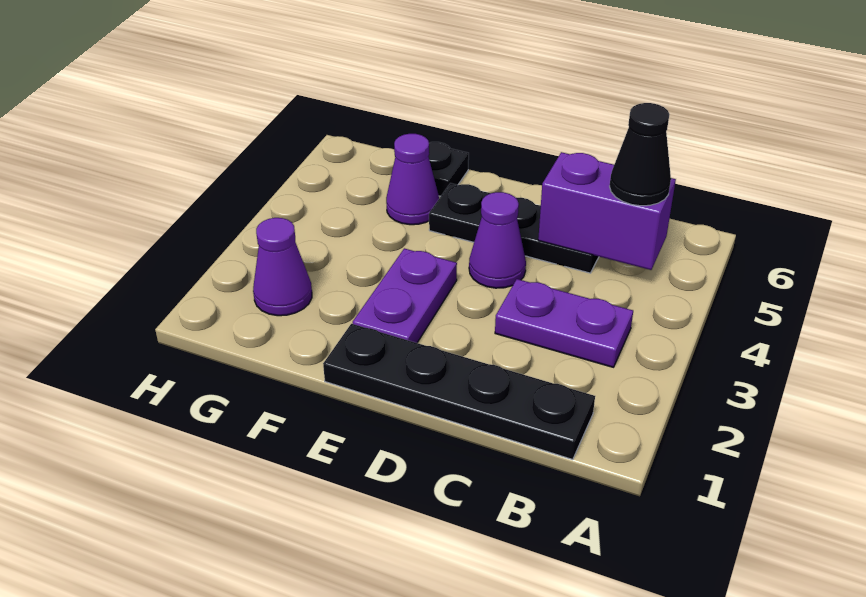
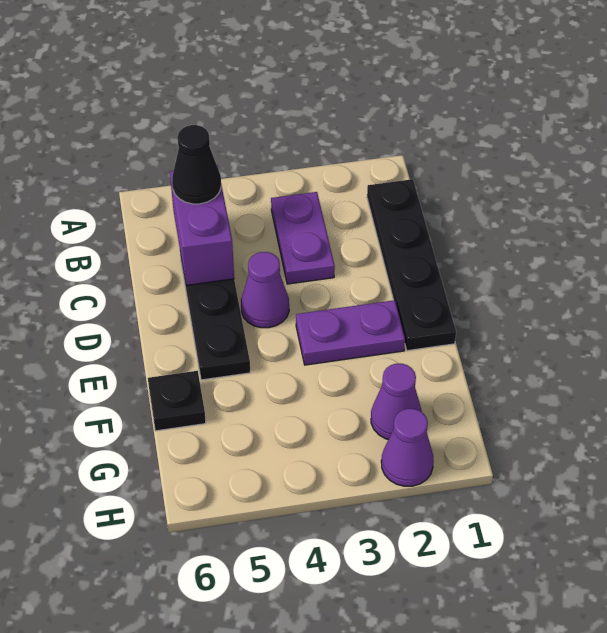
purple 1x1 cone [386,134,439,225] -> purple 1x1 cone moved to [381,409,434,486]

